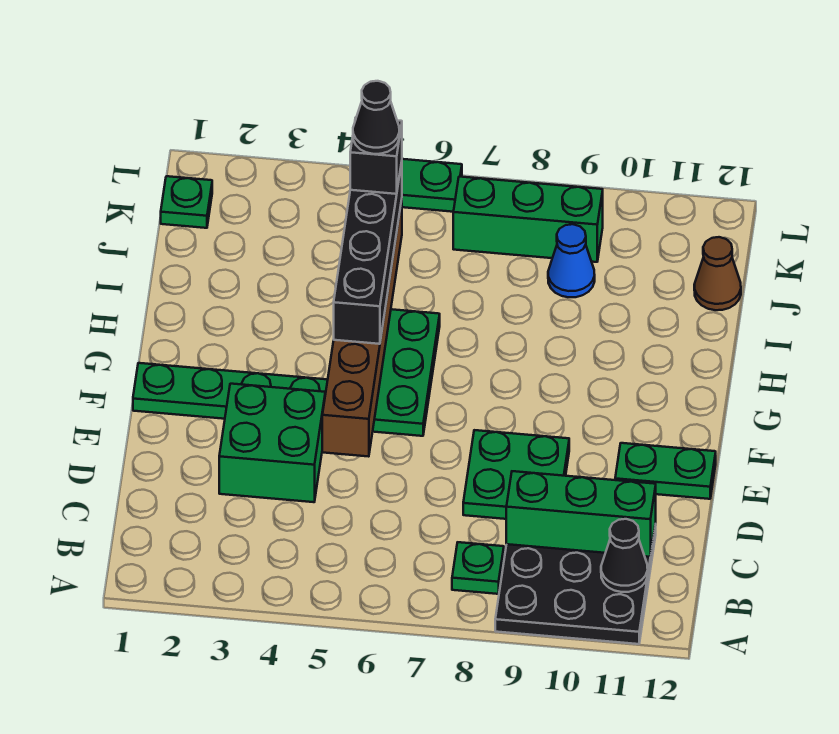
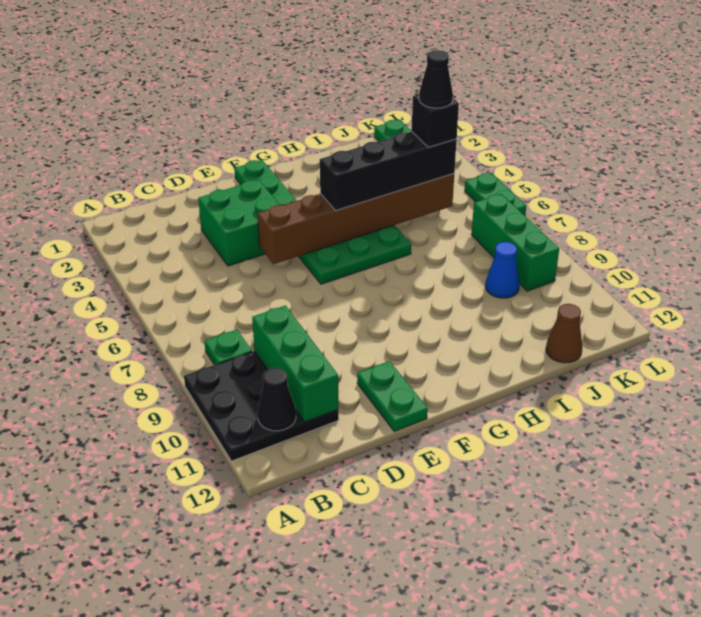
green 2x2 plate [463,430,569,519] -> none

